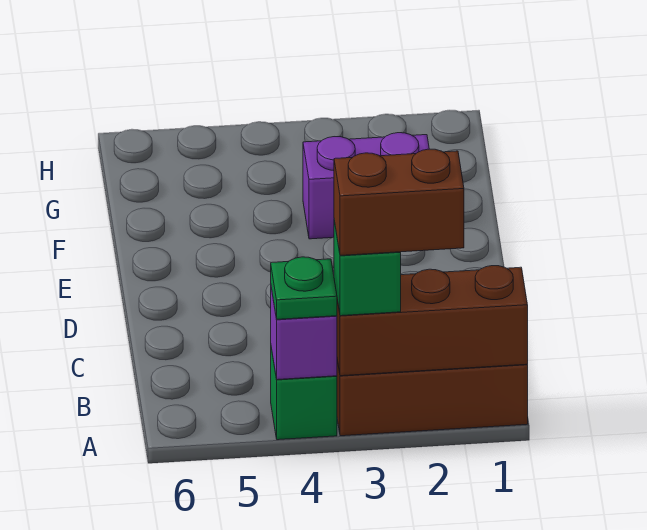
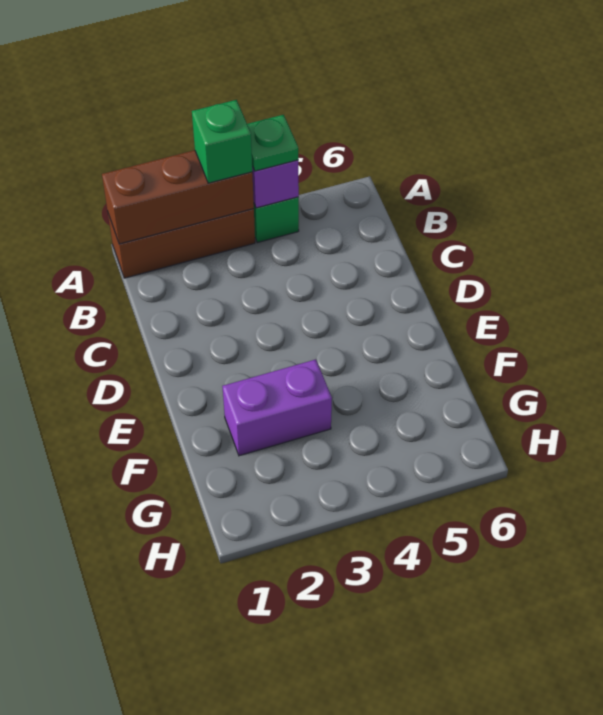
brown 1x2 brick [334,149,464,255] -> none

